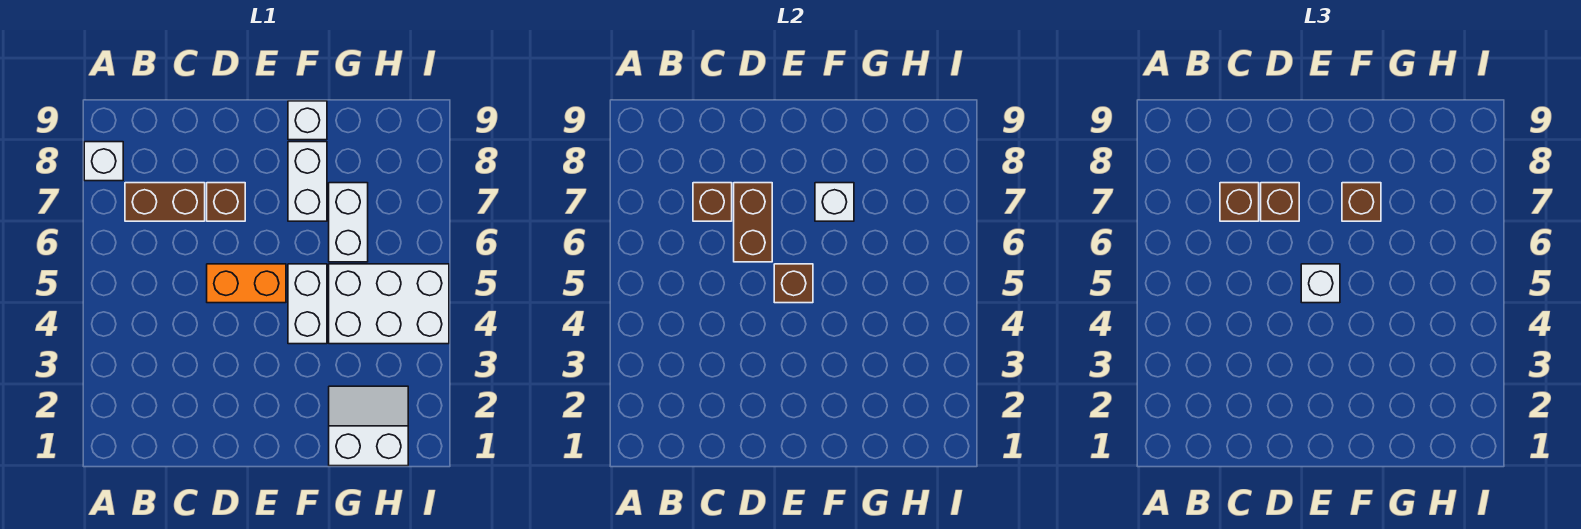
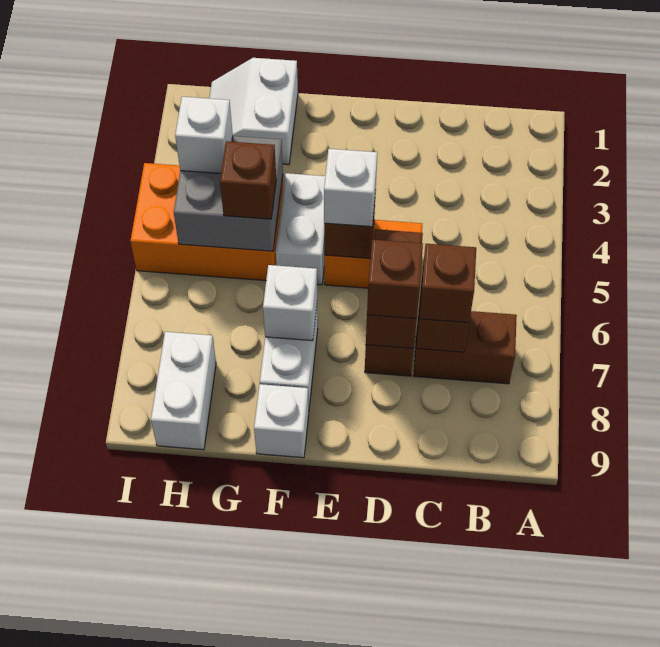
white 1x1 brick [84,142,123,181] -> white 1x1 brick moved to [175,97,233,173]
brown 1x1 brick [1342,183,1381,221] -> brown 1x1 brick moved to [220,141,276,219]
white 2x2 slope [329,386,408,466] -> white 2x2 slope turned to [209,58,298,165]
white 2x3 brick [329,264,449,344] -> orange 2x3 brick [130,163,284,281]
none -> grey 2x2 brick [174,136,283,251]
white 1x2 brick [329,183,368,262] -> white 1x2 brick moved to [151,332,216,450]

